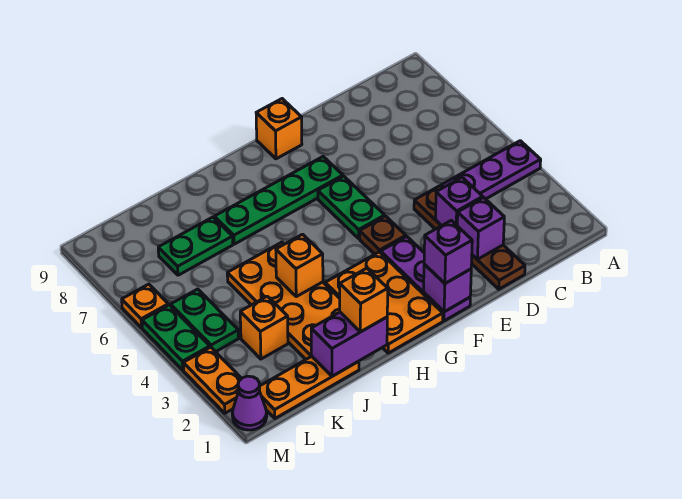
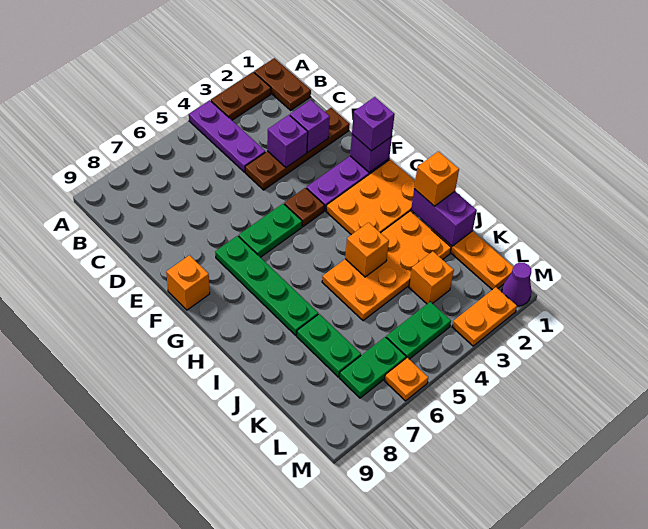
none -> brown 1x2 plate [254,58,311,110]
none -> brown 1x2 plate [211,72,271,120]
green 1x2 plate [142,305,210,370] -> green 1x2 plate moved to [339,337,406,398]

